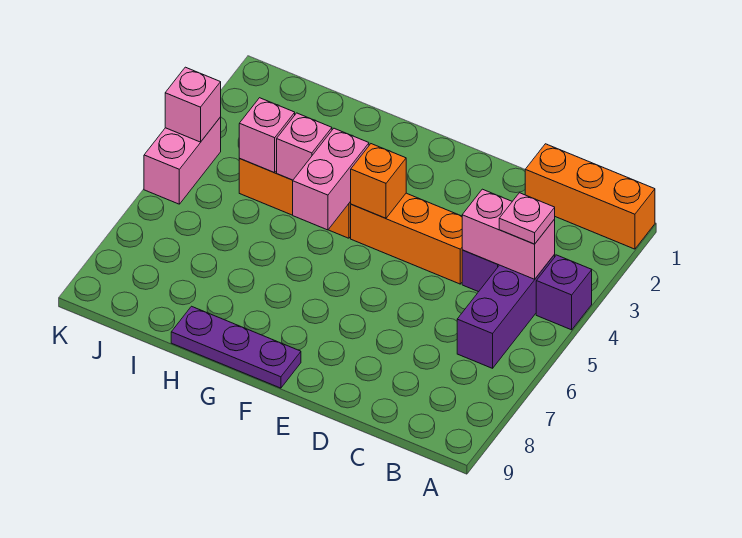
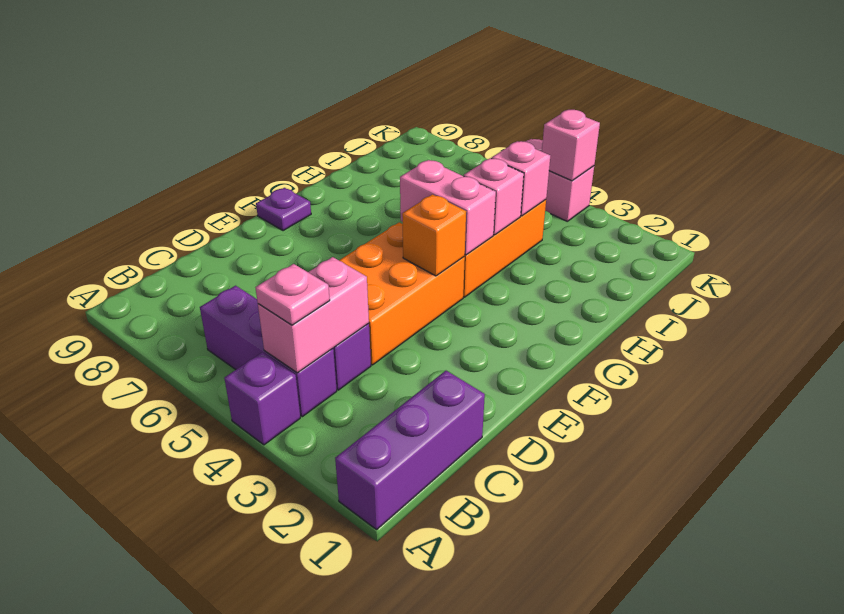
orange 1x3 brick [525,144,655,249] -> purple 1x3 brick [335,371,485,530]
orange 1x3 brick [351,193,462,284] -> orange 2x3 brick [339,222,465,365]
purple 1x3 plate [171,306,301,388] -> purple 1x1 plate [256,188,311,231]

